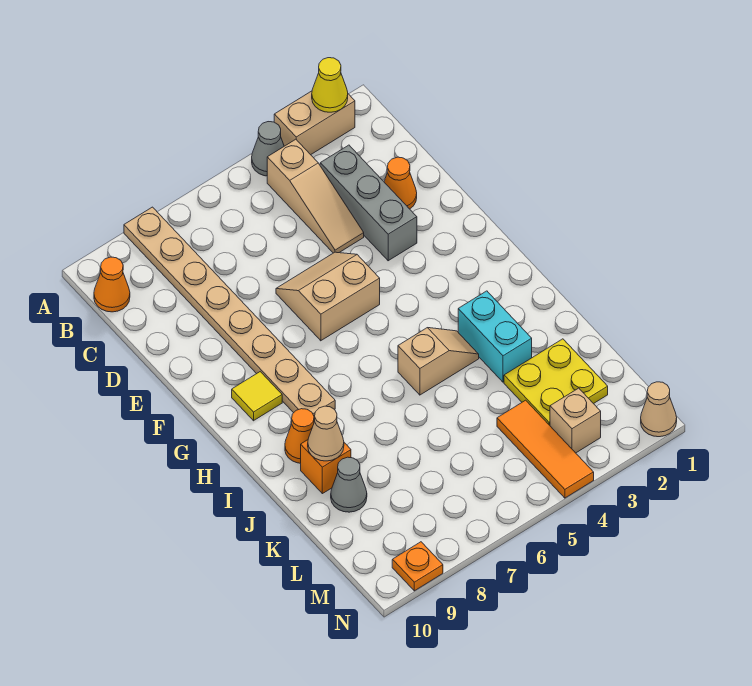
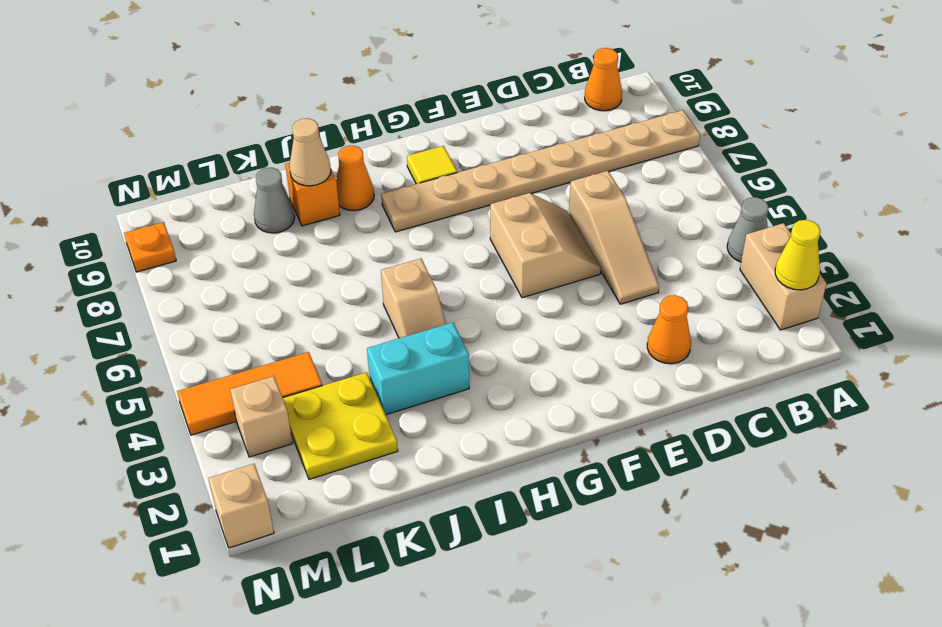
tan 1x3 slope [267,139,364,253] -> tan 1x3 slope turned to [569,171,659,304]
grey 1x3 brick [320,145,417,261] -> none
tan 1x1 cone [641,382,677,437] -> tan 1x1 brick [208,464,274,548]

